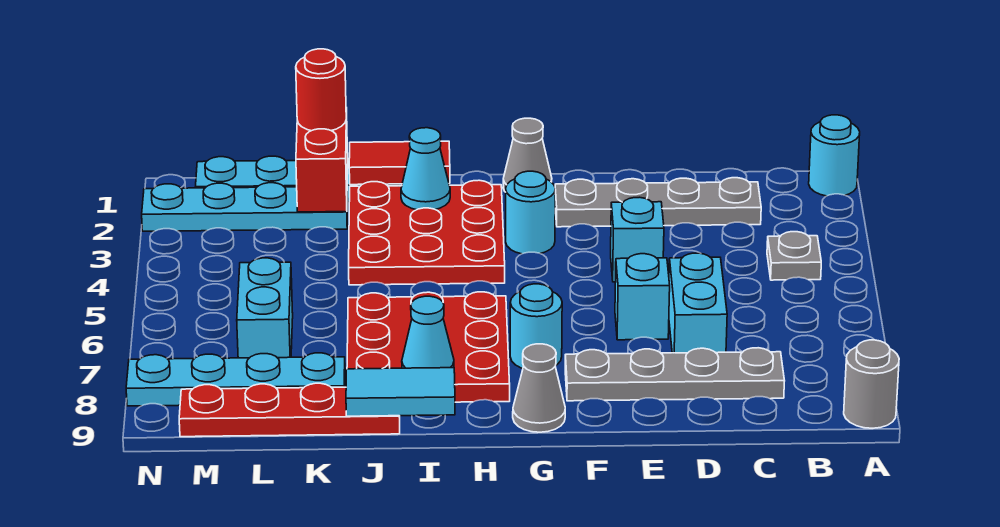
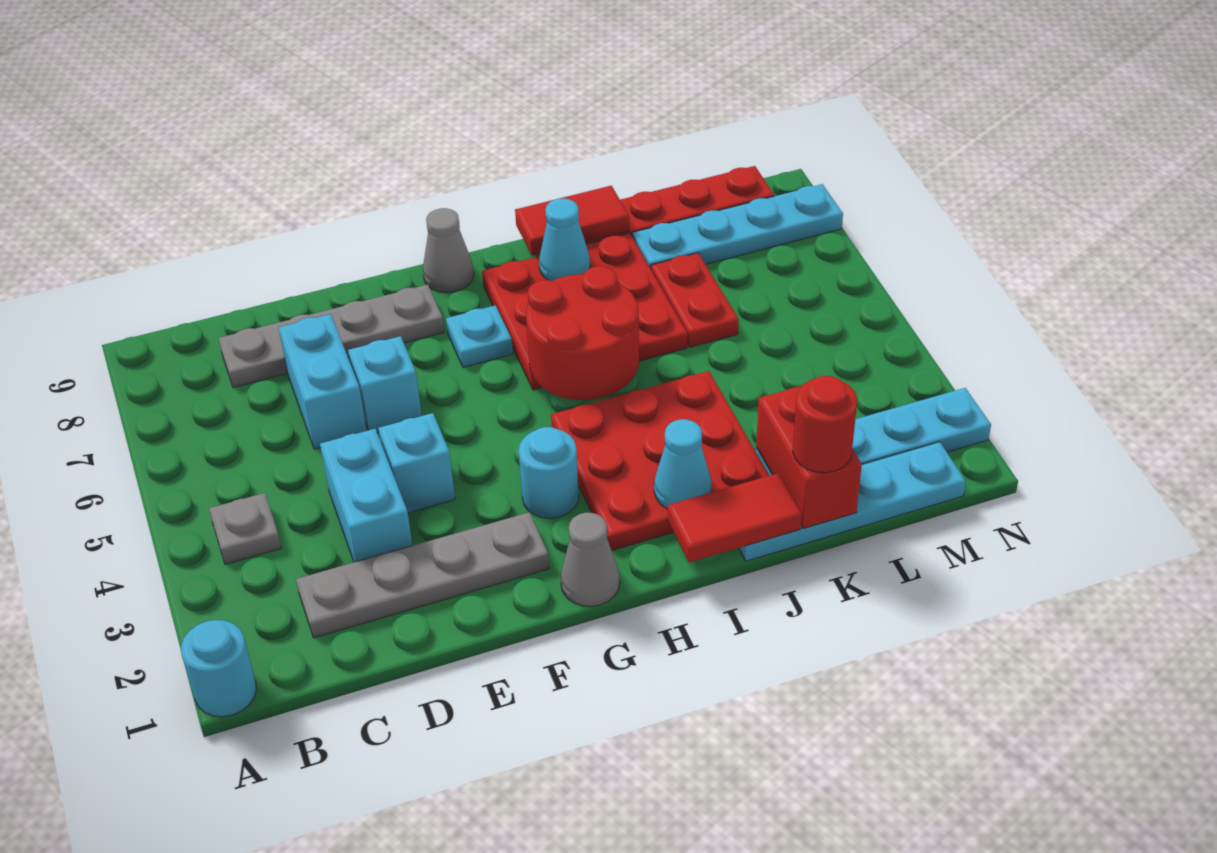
grey 1x1 round brick [844,340,899,428] -> none
cyan 1x1 round brick [510,284,562,368] -> cyan 1x1 plate [446,305,513,367]
none -> red 2x2 round brick [526,266,639,400]
cyan 1x2 tile [346,368,455,416] -> red 1x2 tile [515,186,629,256]
none -> red 1x2 plate [651,253,739,347]
cyan 1x2 brick [237,258,293,358] -> cyan 1x2 brick moved to [320,429,413,562]

